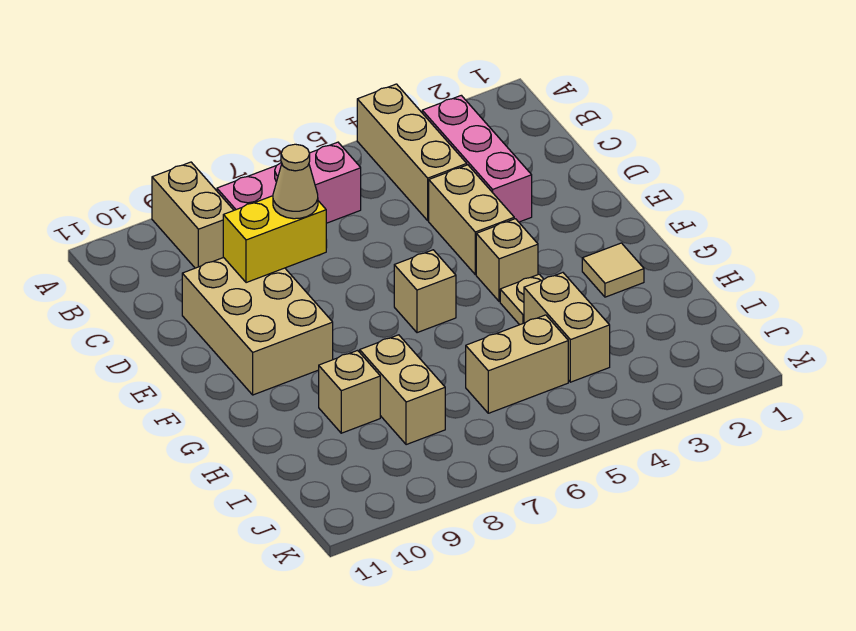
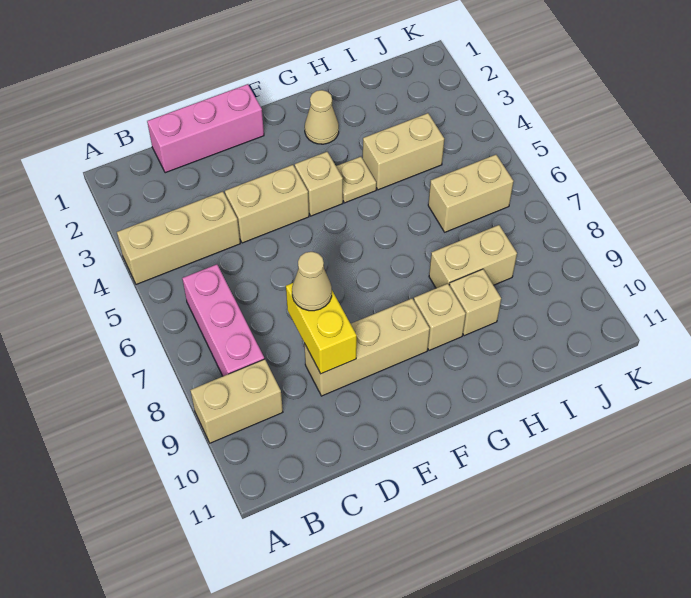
pink 1x3 brick [422,95,532,222] -> pink 1x3 brick moved to [147,84,264,173]
tan 2x3 brick [182,258,333,395] -> tan 1x3 brick [304,299,430,396]
tan 1x1 brick [394,250,456,333] -> tan 1x1 brick moved to [414,284,466,350]
tan 1x1 tile [582,243,644,297] -> tan 1x1 cone [305,90,339,144]
tan 1x2 brick [466,315,568,413] -> tan 1x2 brick turned to [428,155,514,232]

